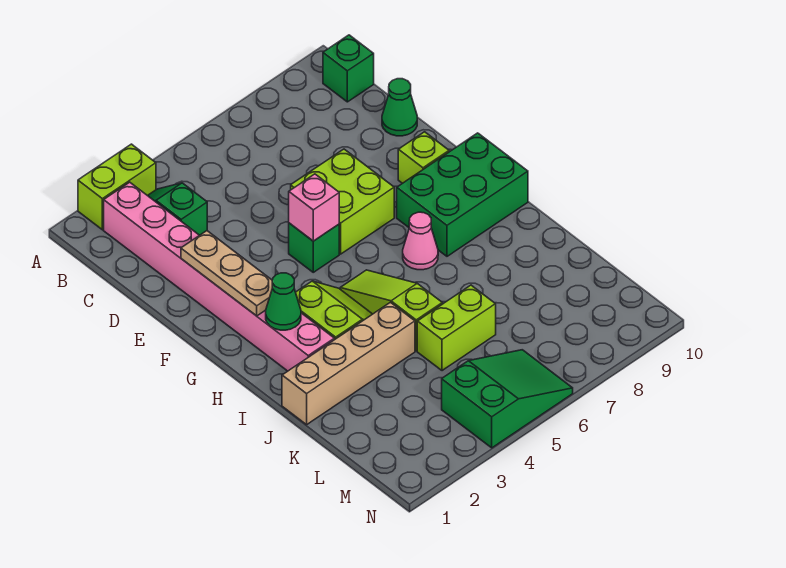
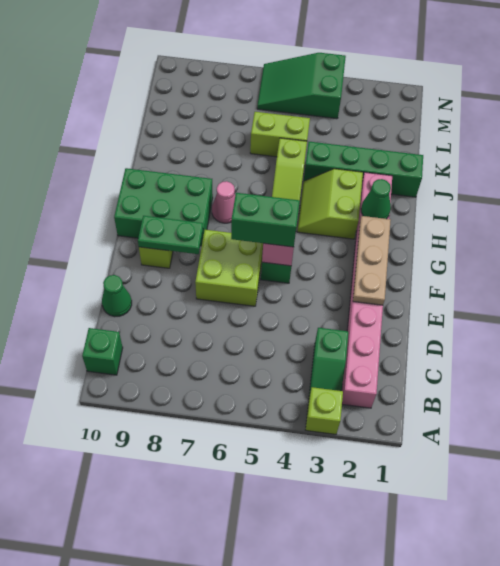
lime 1x2 brick [78,144,156,230] -> lime 1x1 brick [306,387,343,434]
none -> green 1x2 brick [231,193,300,247]
none -> green 1x2 plate [138,216,203,254]
tan 1x4 brick [282,302,415,425] -> green 1x4 brick [304,142,423,197]

